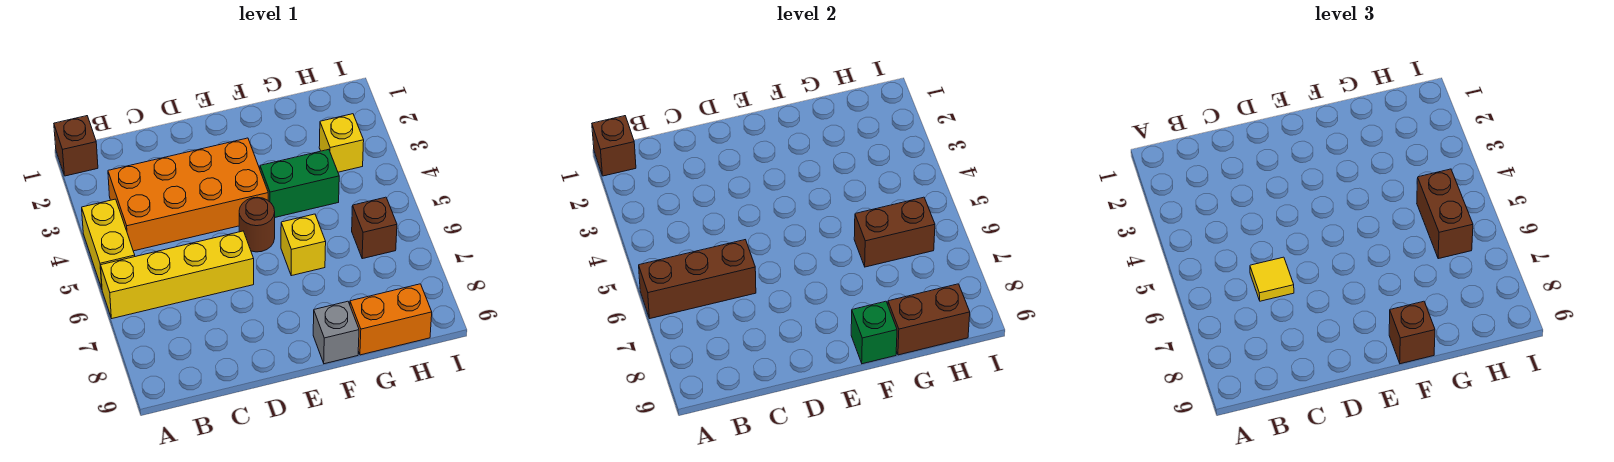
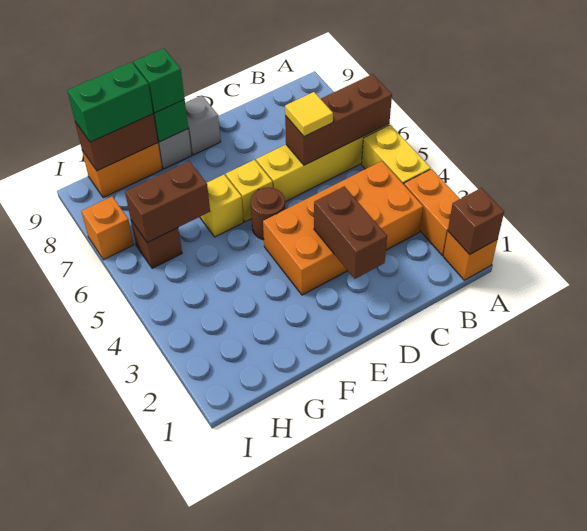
brown 1x1 brick [54,116,98,176] -> orange 1x1 brick [443,232,497,280]
none -> orange 1x2 brick [404,169,460,255]
none -> grey 1x1 brick [185,95,221,155]
green 1x2 brick [260,149,339,217] -> green 1x2 brick moved to [67,62,153,142]
brown 1x1 brick [1389,301,1435,364] -> green 1x1 brick [134,48,185,113]
yellow 1x1 brick [319,114,364,172] -> yellow 1x1 brick moved to [226,160,273,222]
brown 1x2 brick [1417,169,1473,259] -> brown 1x2 brick moved to [314,186,387,279]
none -> orange 1x1 brick [82,197,134,260]

